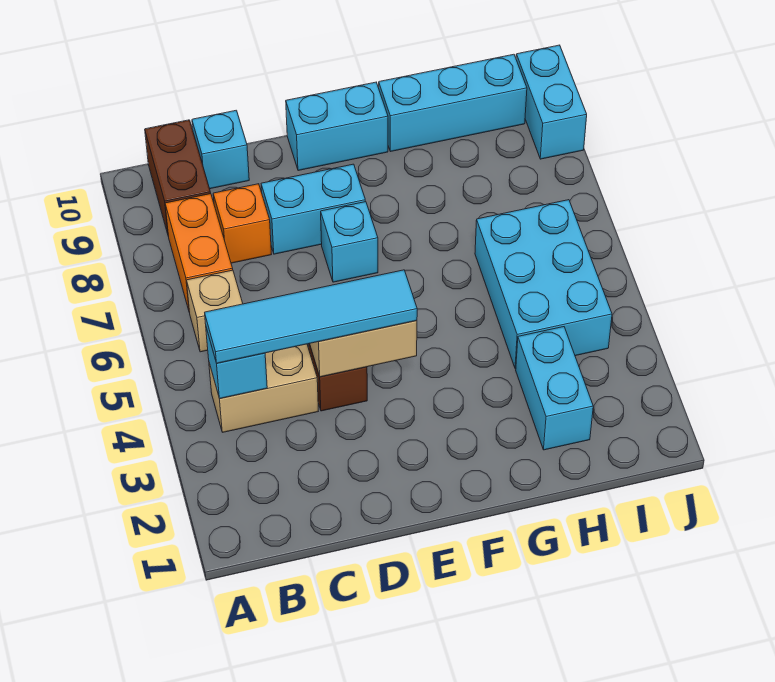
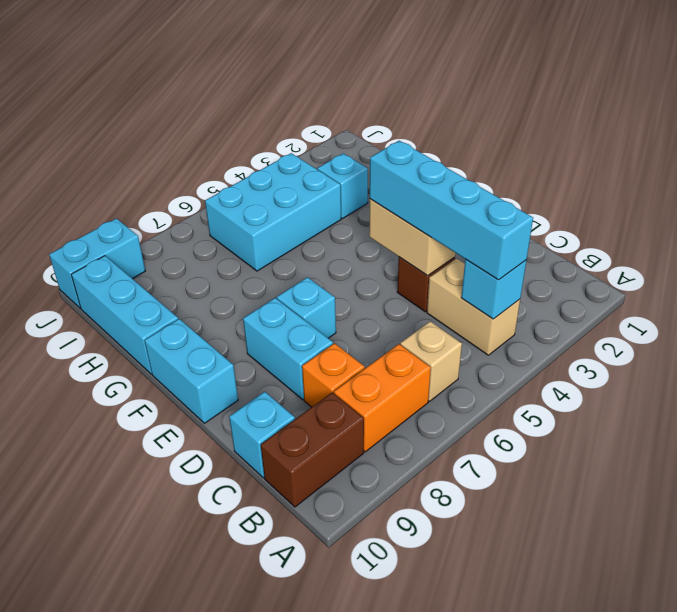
cyan 1x4 tile [205,270,417,363] -> cyan 1x4 brick [370,141,533,280]
cyan 1x2 brick [516,327,593,450] -> cyan 1x1 brick [317,153,368,219]

